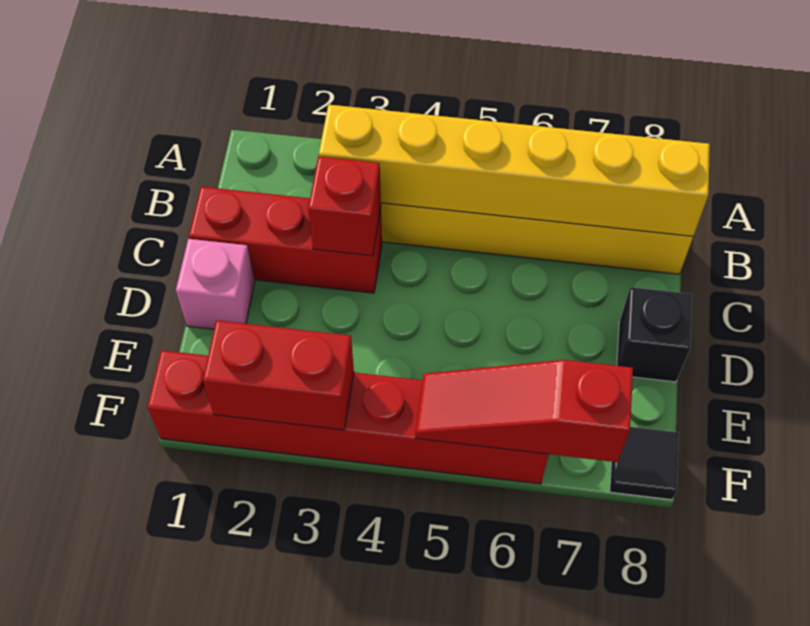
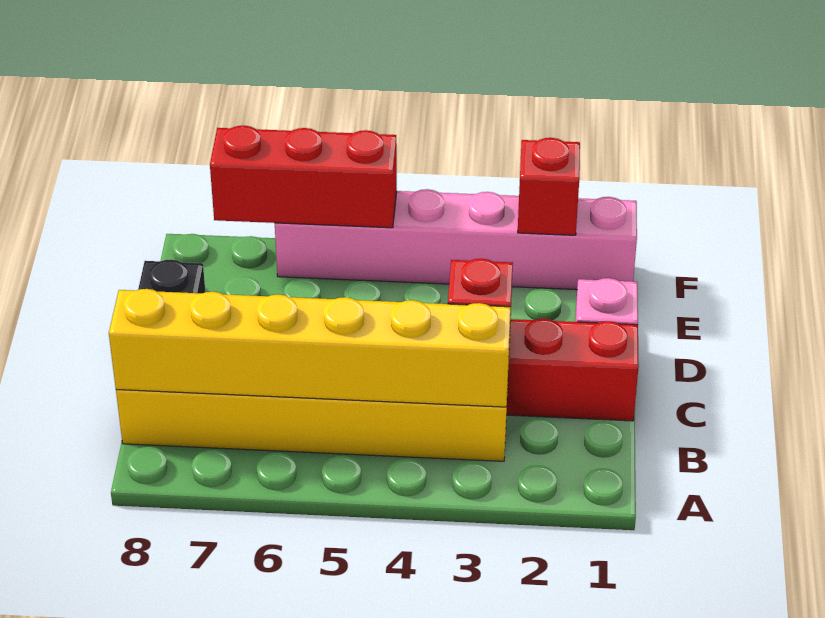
red 1x6 brick [148,350,549,484] -> pink 1x6 brick [275,189,637,290]
red 1x2 brick [203,320,354,430] -> red 1x1 brick [518,138,580,235]
red 1x3 slope [415,360,633,462] -> red 1x3 brick [210,126,397,228]
black 1x1 tile [610,427,679,500] -> none

